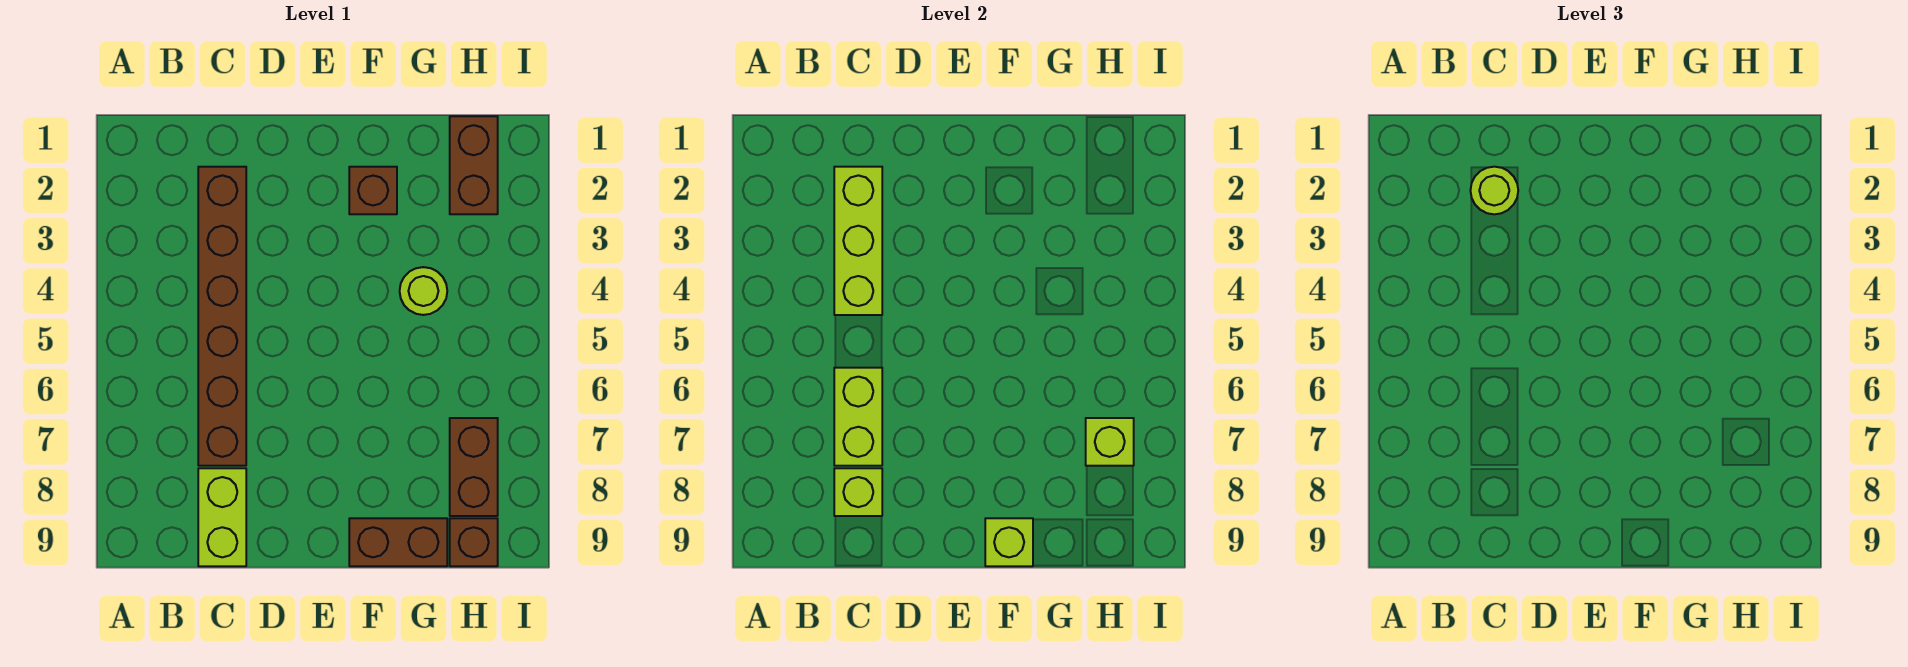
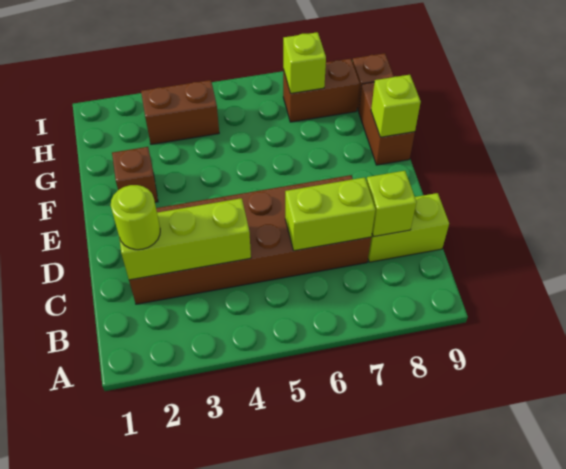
brown 1x6 brick [198,167,246,466] -> brown 2x6 brick [129,175,371,304]
lime 1x1 round brick [400,267,447,315] -> none
brown 1x2 brick [450,116,498,214] -> brown 1x2 brick moved to [141,80,219,144]

